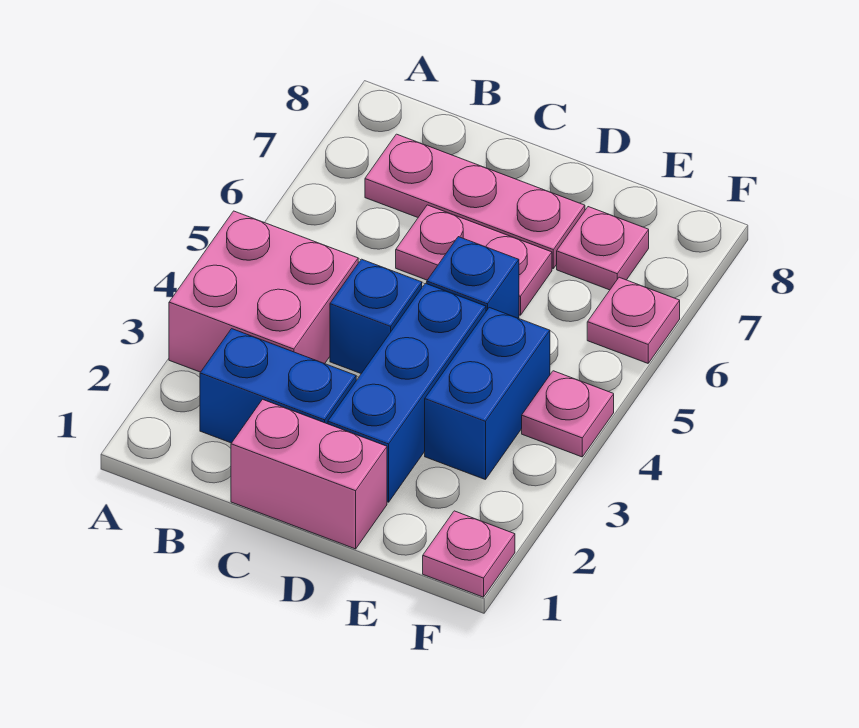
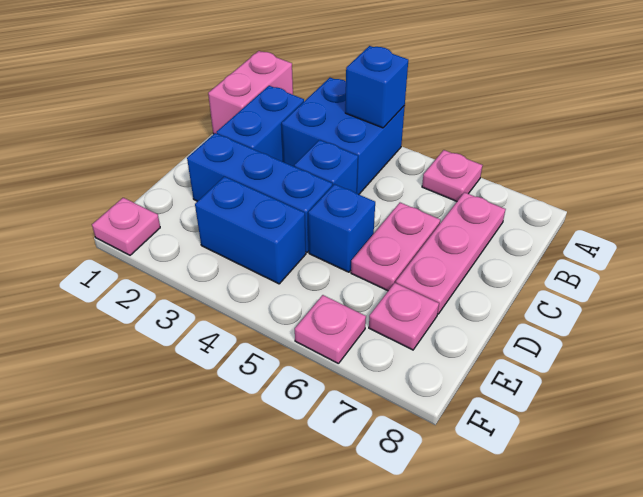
pink 2x2 brick [169,211,358,372] -> blue 2x2 brick [282,78,405,194]
none -> blue 1x1 brick [345,46,408,128]
pink 1x2 brick [231,399,387,549] -> pink 1x2 brick moved to [208,51,293,134]
pink 1x1 plate [522,371,614,457] -> pink 1x1 plate moved to [422,150,482,201]

